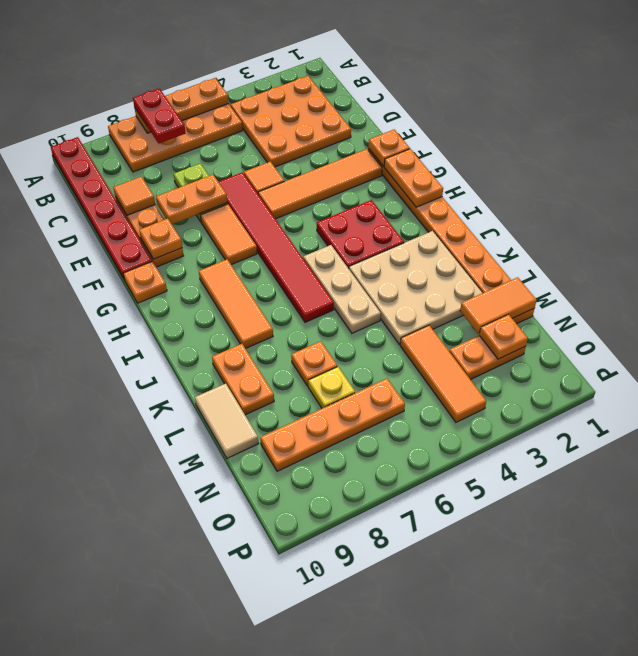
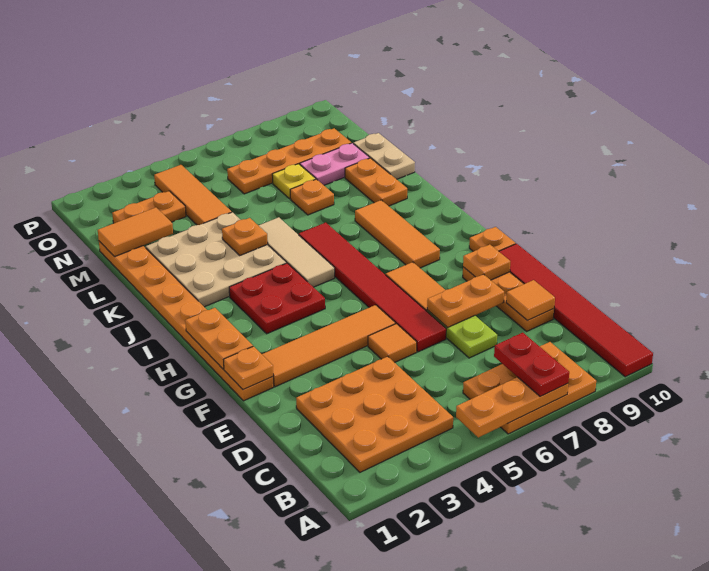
orange 2x4 plate [108,104,243,172] -> orange 2x3 plate [463,342,596,434]
red 1x6 plate [51,137,152,279] -> red 1x6 tile [499,244,653,377]
tan 1x3 plate [303,245,381,333] -> tan 1x3 tile [258,217,335,287]
tan 1x2 tile [195,383,258,458] -> tan 1x2 plate [353,133,415,179]
none -> pink 1x2 plate [300,143,370,185]
orange 1x1 plate [479,314,528,359] -> orange 1x1 plate moved to [222,218,268,255]

